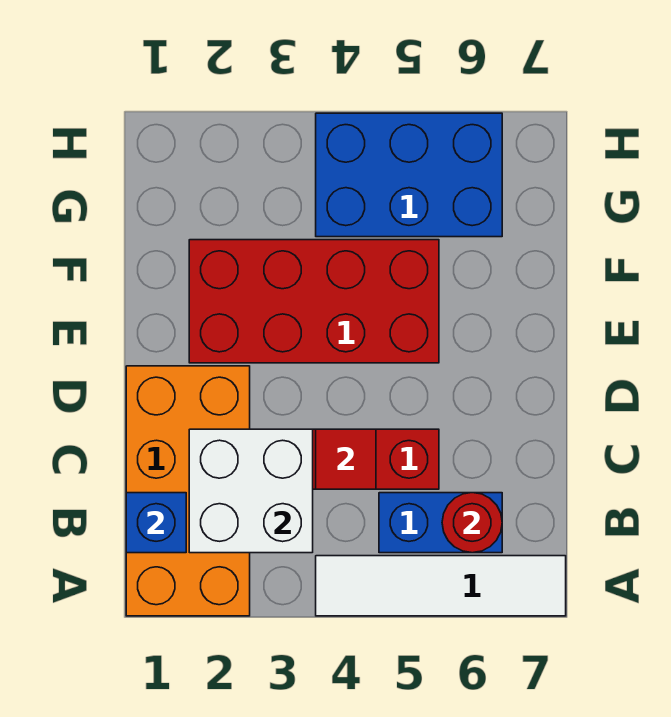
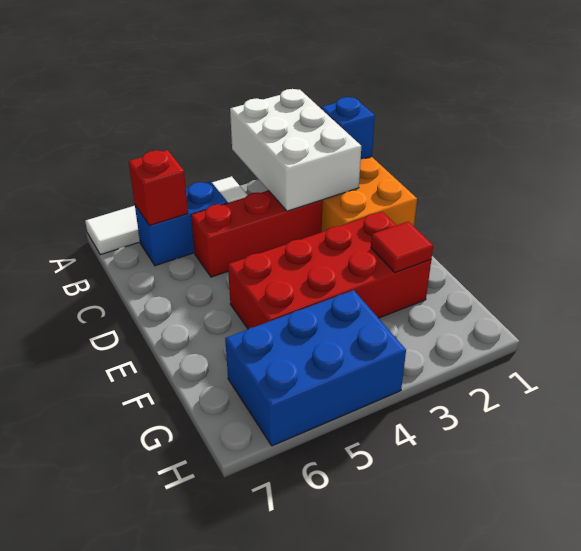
white 2x2 brick [189,429,313,553] -> white 2x3 brick [230,89,361,211]
red 1x1 round brick [442,493,502,553] -> red 1x1 brick [128,150,188,226]
red 1x1 tile [316,429,376,489] -> red 1x1 tile moved to [371,221,433,272]

